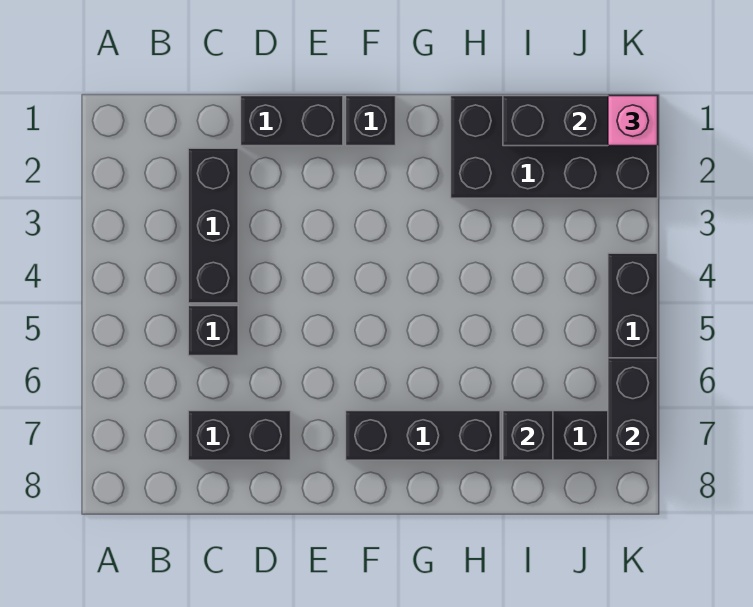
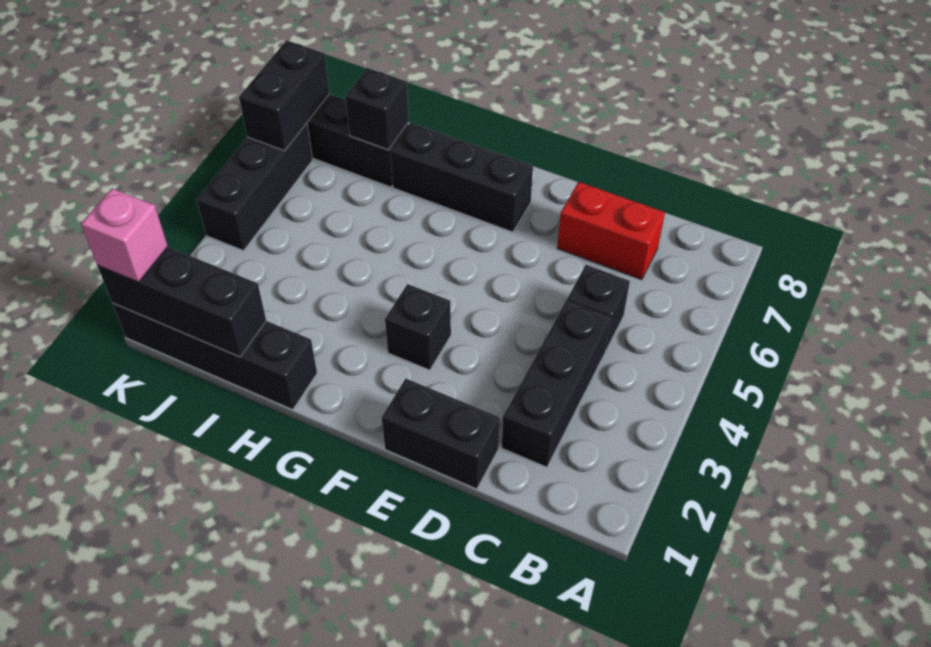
black 1x2 brick [188,411,291,460] -> red 1x2 brick [557,182,665,280]
black 1x1 brick [346,96,396,146] -> black 1x1 brick moved to [385,284,451,370]
black 2x4 brick [451,96,658,198] -> black 1x4 brick [112,303,317,409]

